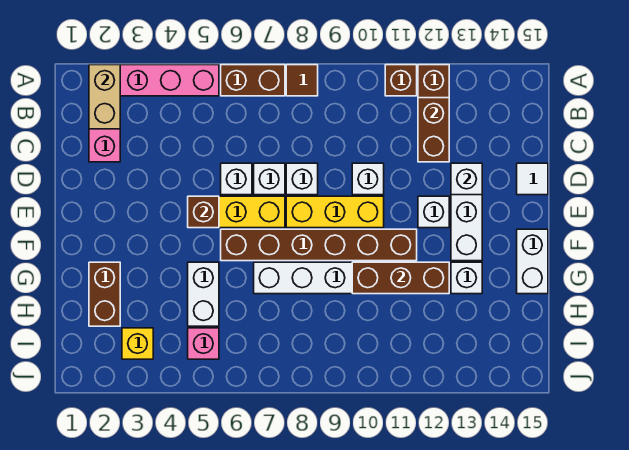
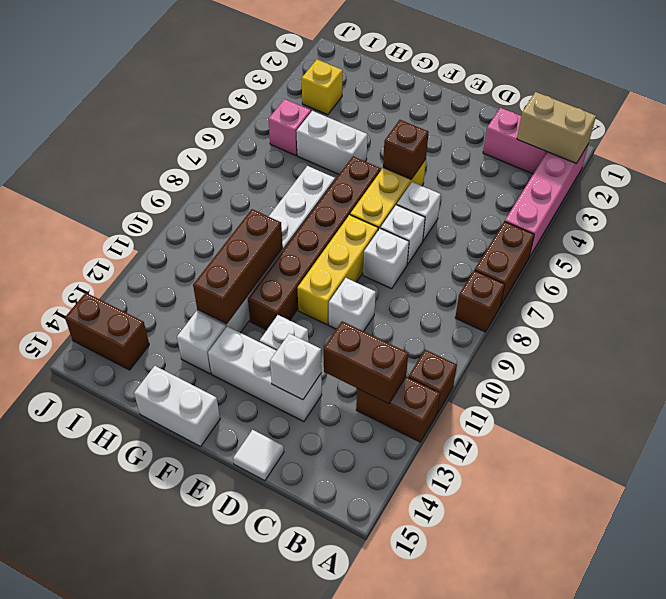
brown 1x1 tile [286,65,318,96] -> brown 1x1 brick [455,270,505,332]
brown 1x2 brick [89,262,120,326] -> brown 1x2 brick moved to [65,293,149,370]

